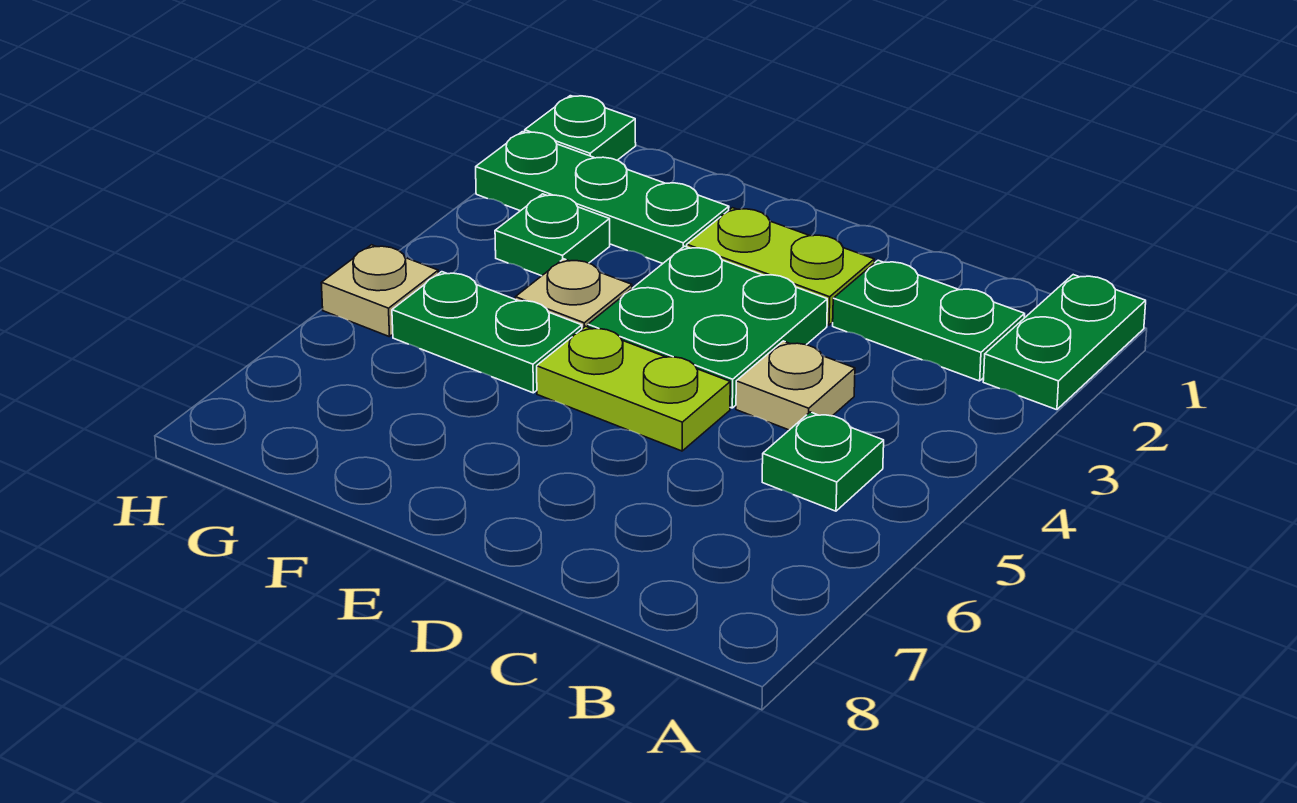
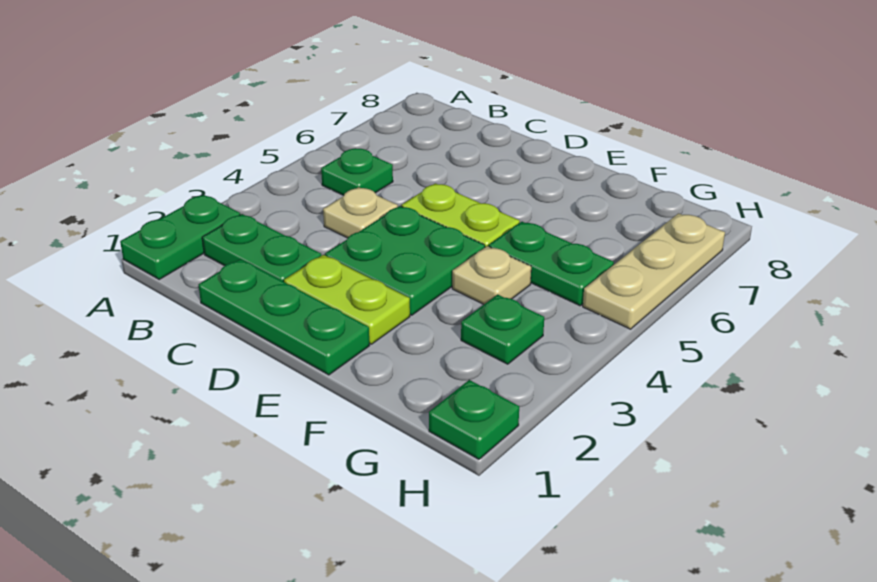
green 1x3 plate [476,132,729,263] -> green 1x3 plate moved to [199,259,370,375]
tan 1x1 plate [321,245,438,337] -> tan 1x3 plate [583,213,725,329]

